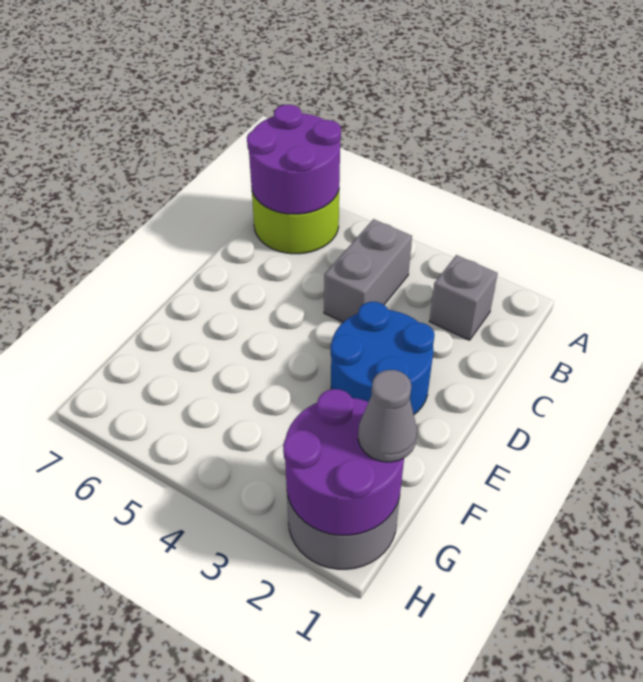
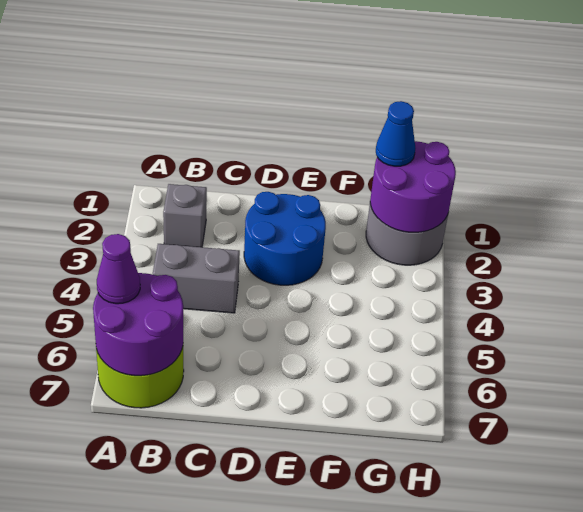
none -> purple 1x1 cone [97,234,140,304]
grey 1x1 cone [358,370,417,462] -> blue 1x1 cone [376,101,416,166]

